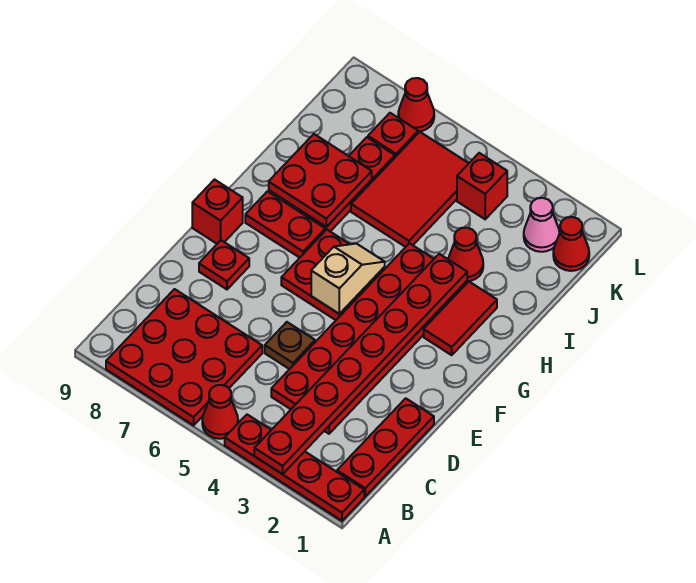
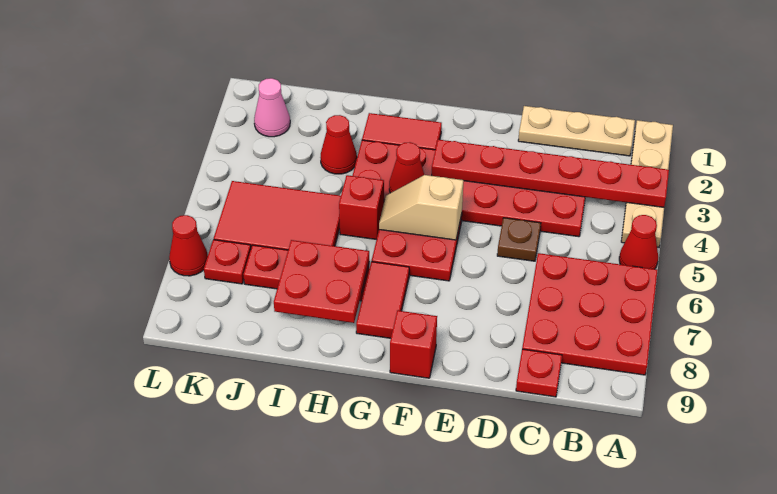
red 1x4 plate [225,415,364,521] -> tan 1x4 plate [621,120,673,247]
red 1x8 plate [254,254,467,474] -> red 1x6 plate [432,140,669,207]
red 1x3 plate [337,398,434,496] -> tan 1x3 plate [518,106,635,156]
red 1x1 plate [199,240,249,289] -> red 1x1 plate moved to [516,349,562,397]
red 1x2 plate [245,191,325,258] -> red 1x2 tile [356,262,409,338]
red 1x1 cone [553,217,589,271] -> red 1x1 cone moved to [389,142,424,193]
red 1x1 brick [457,153,507,219] -> red 1x1 brick moved to [339,175,384,240]

